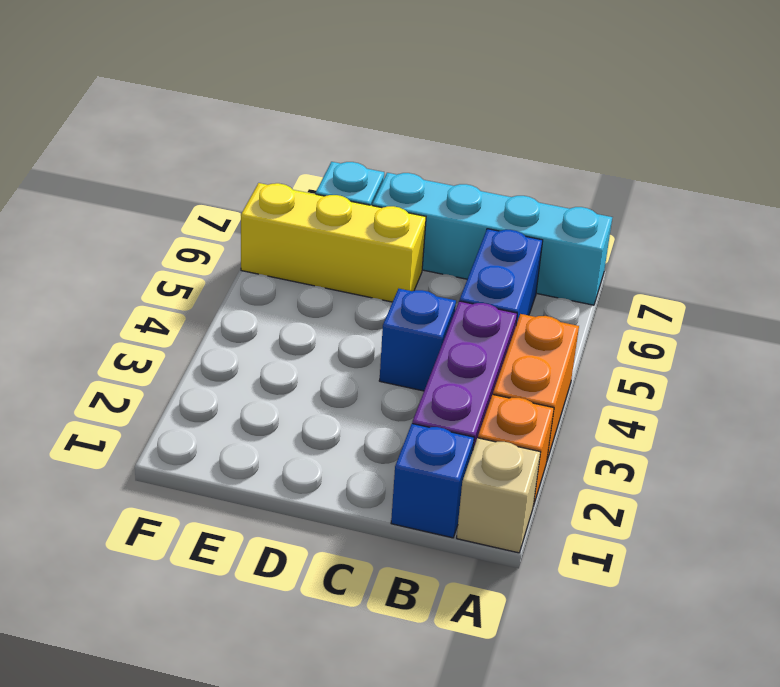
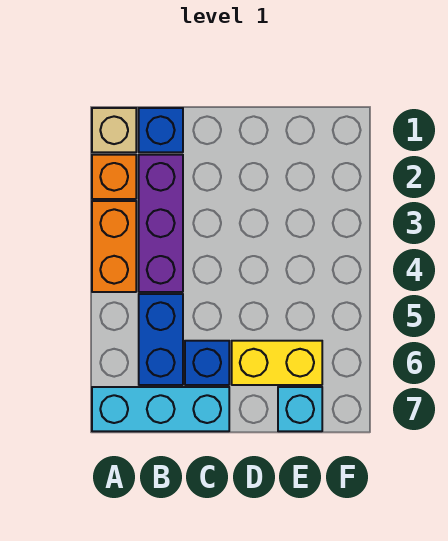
cyan 1x4 brick [372,173,612,305] -> cyan 1x3 brick [92,387,229,431]
blue 1x1 brick [379,289,456,391] -> blue 1x1 brick moved to [185,341,229,385]
yellow 1x3 brick [241,183,426,302] -> yellow 1x2 brick [232,341,322,385]

